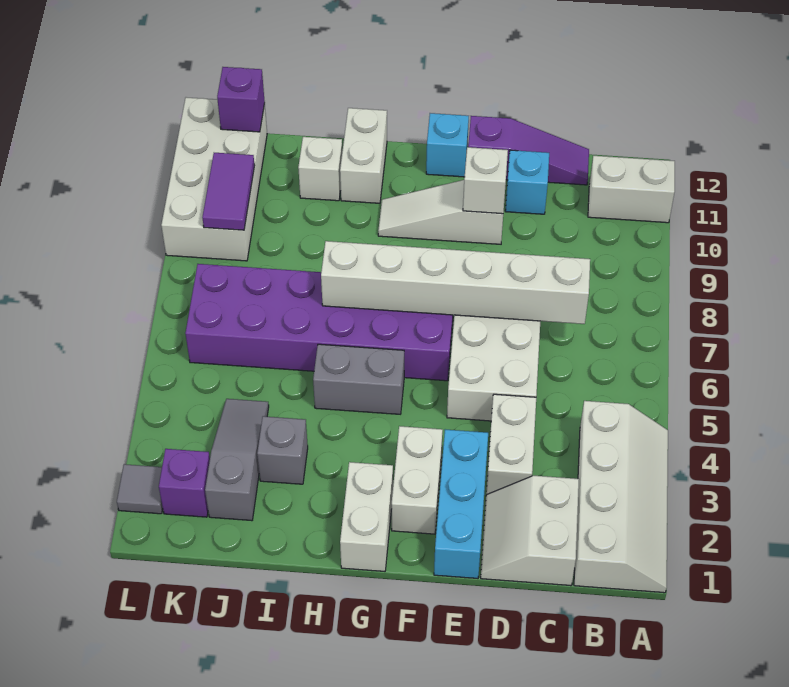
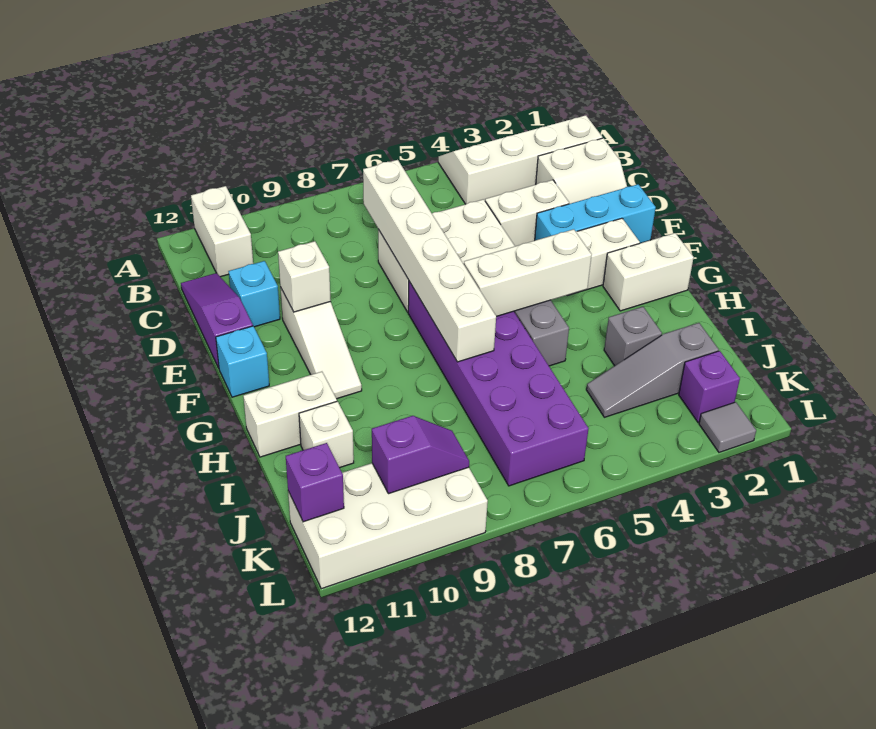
none -> white 1x3 brick [464,229,592,317]
purple 1x2 tile [202,153,255,230] -> purple 1x2 slope [372,416,469,494]

